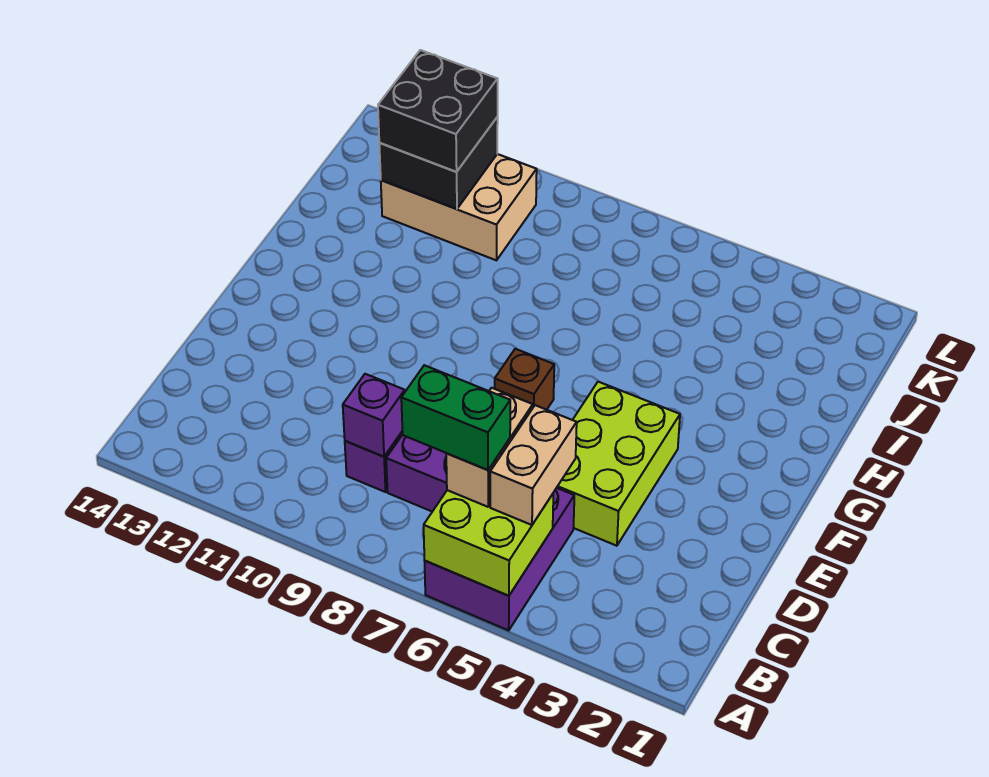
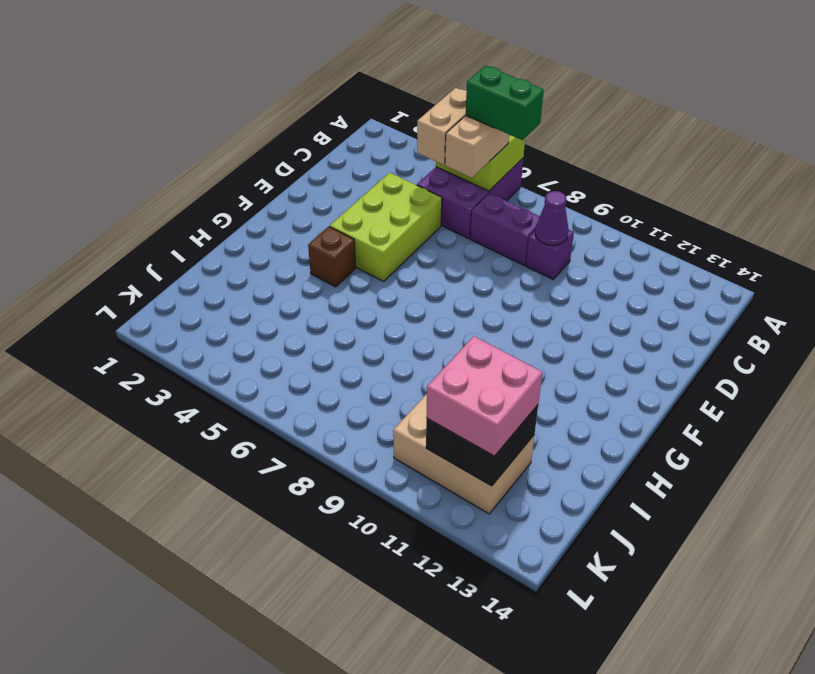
purple 1x1 brick [343,374,405,457] -> purple 1x1 cone [535,191,569,246]
brown 1x1 brick [495,349,554,410] -> brown 1x1 brick moved to [308,226,356,287]
black 2x2 brick [378,50,498,172] -> pink 2x2 brick [426,336,542,456]

